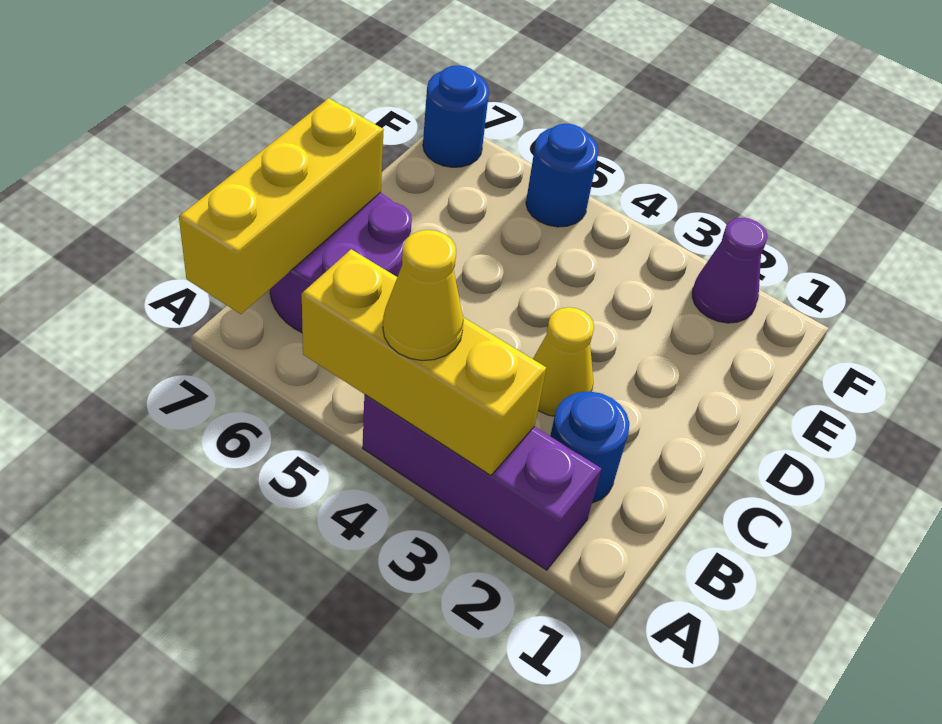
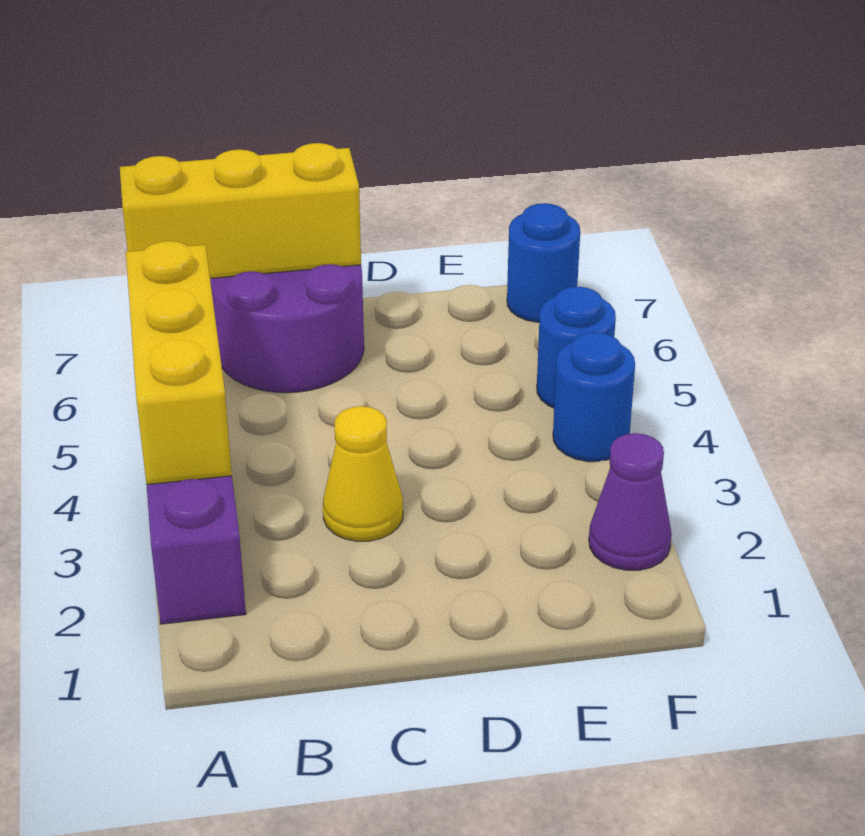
yellow 1x1 cone [383,230,464,361] -> none
blue 1x1 round brick [550,391,629,503] -> blue 1x1 round brick moved to [553,332,635,462]

